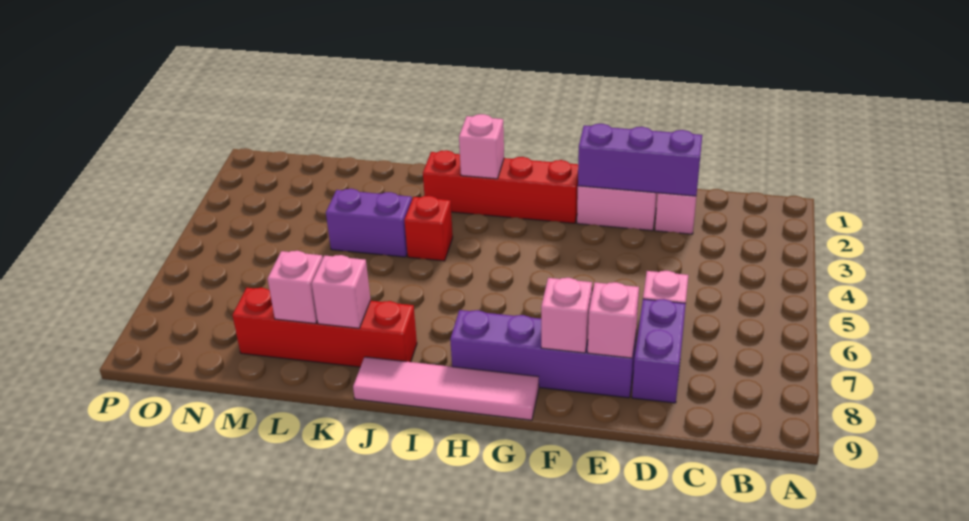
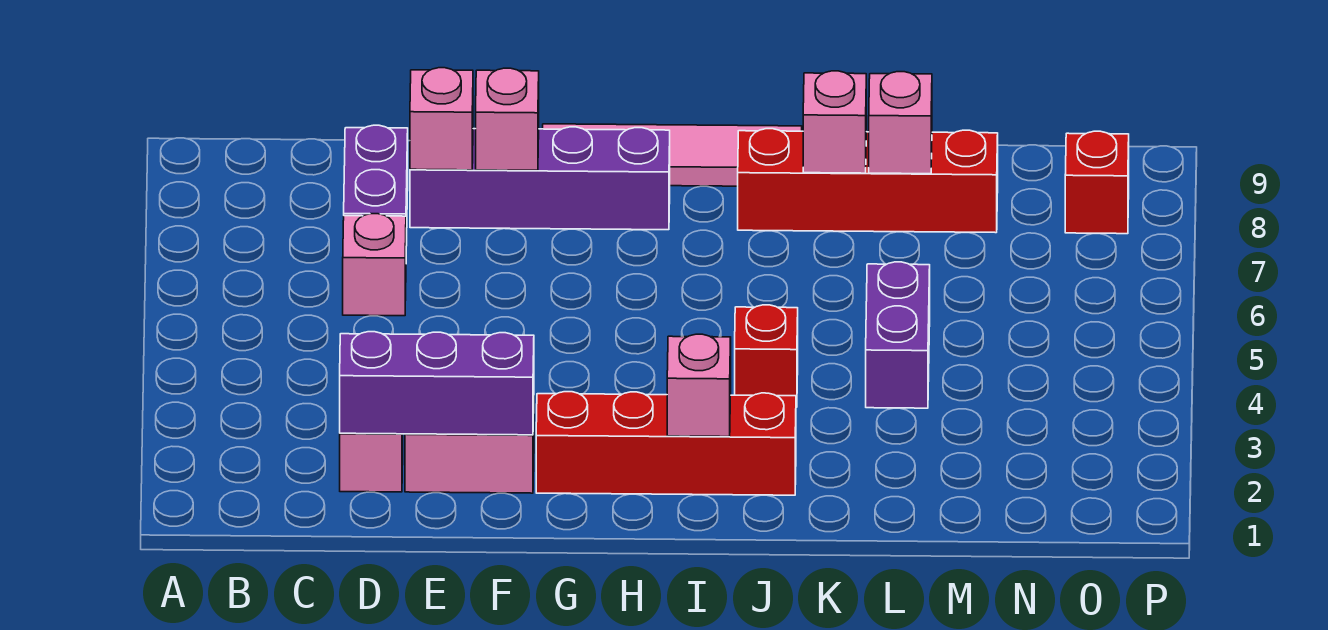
purple 1x2 brick [326,189,412,257] -> purple 1x2 brick turned to [866,262,930,408]
none -> red 1x1 brick [1065,131,1129,234]

